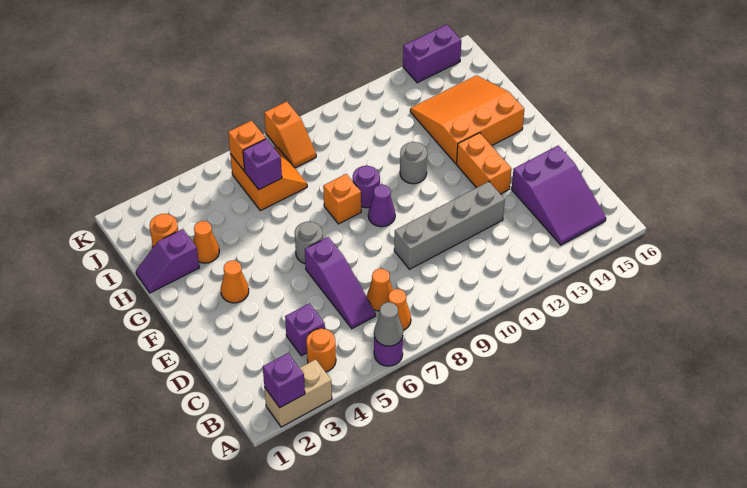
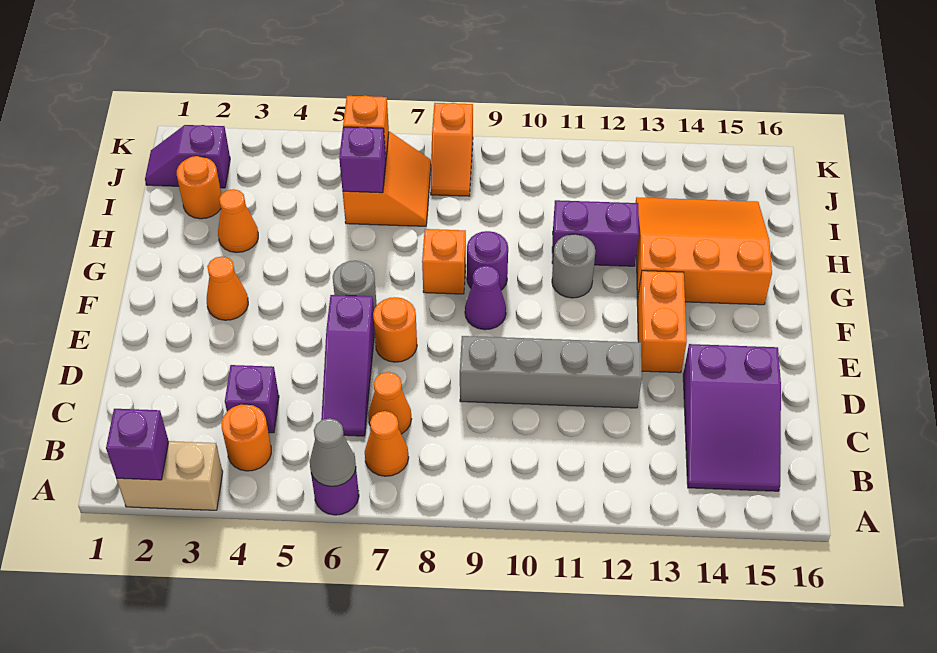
none -> orange 1x1 round brick [373,297,417,362]
purple 1x2 slope [136,229,199,293] -> purple 1x2 slope moved to [145,125,230,188]
purple 1x2 brick [403,25,461,83] -> purple 1x2 brick moved to [552,200,639,266]

